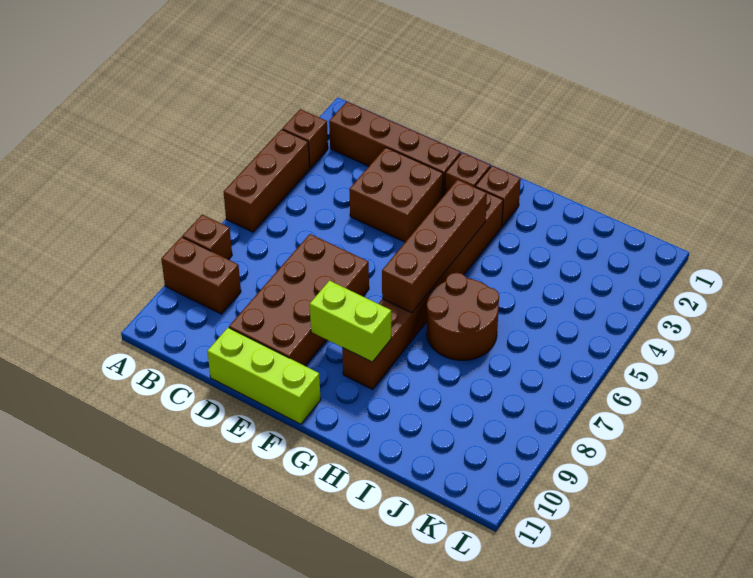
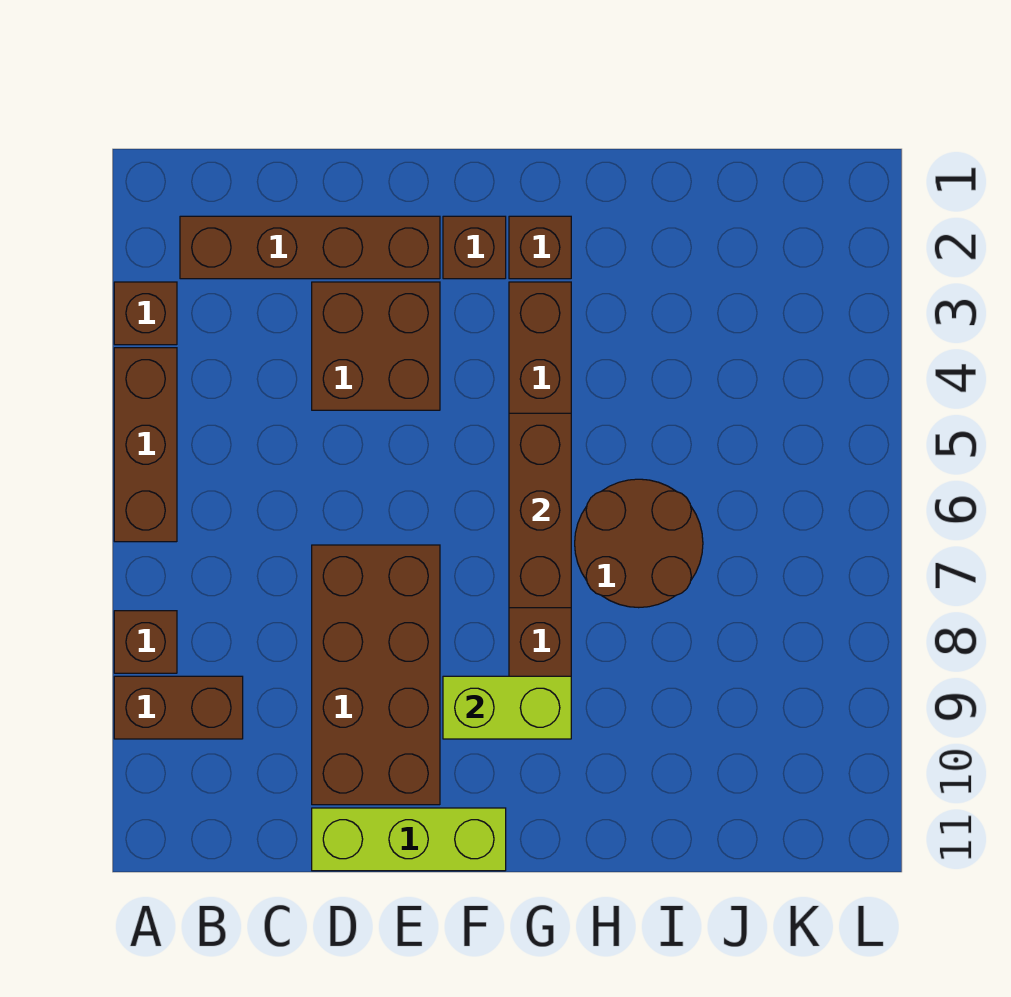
brown 1x4 brick [382,180,487,313] -> brown 1x3 brick [509,413,571,608]

